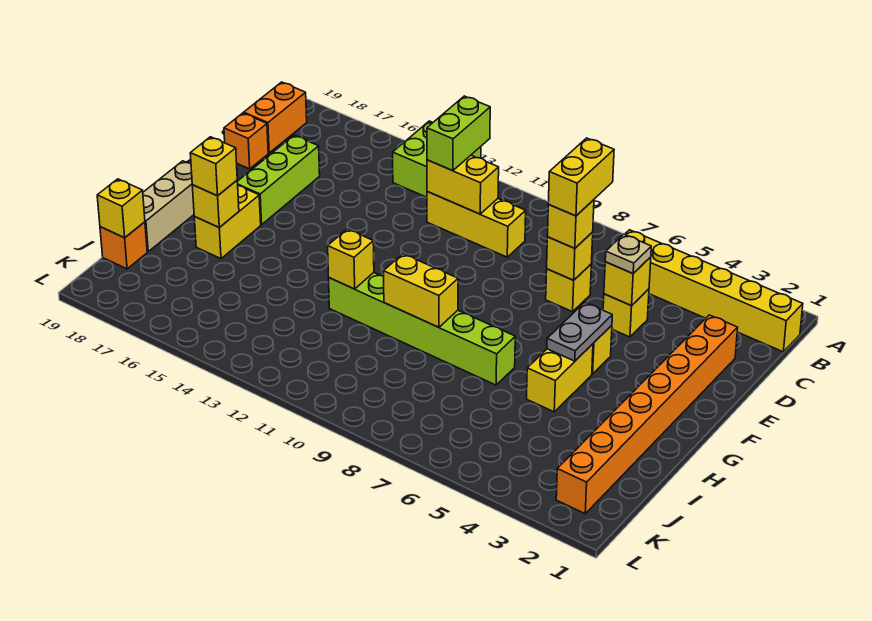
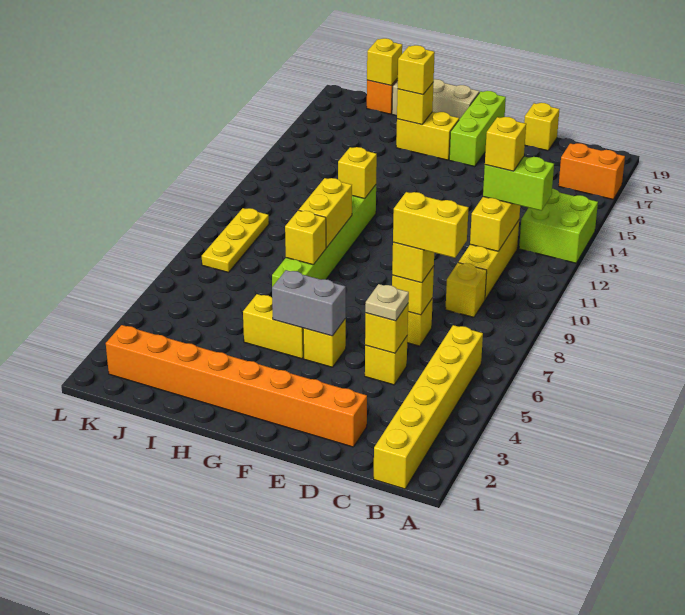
orange 1x2 brick [244,82,307,153] -> orange 1x2 brick moved to [559,143,625,199]
none -> yellow 1x1 brick [445,263,487,317]
none -> yellow 1x1 brick [485,117,526,171]
lime 1x3 brick [237,135,320,225] -> lime 1x3 brick turned to [449,91,506,167]
orange 1x1 brick [224,113,268,169] -> yellow 1x1 brick [524,103,559,151]
grey 1x2 plate [547,302,612,361] -> grey 1x2 brick [272,270,346,336]
none -> yellow 1x1 brick [285,210,326,265]
none -> yellow 1x3 plate [202,208,269,272]

